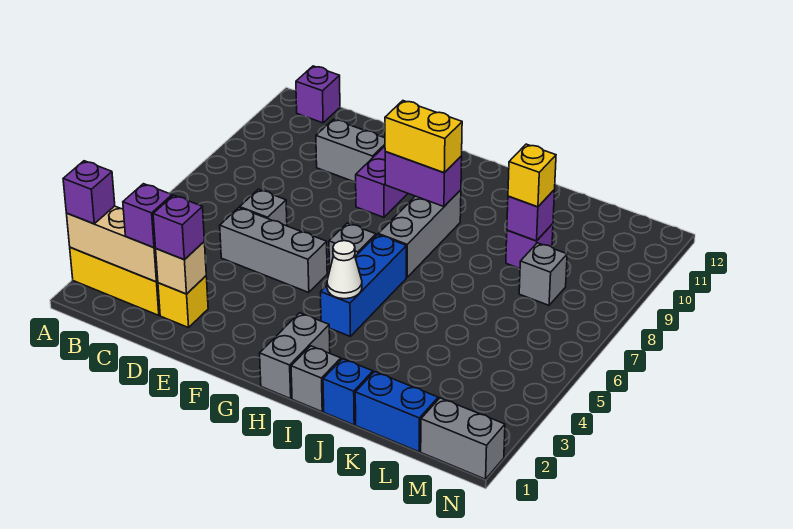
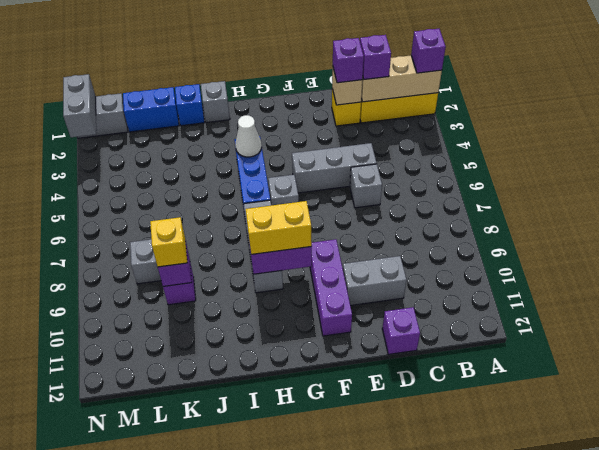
purple 1x1 brick [296,66,340,123] -> purple 1x1 brick moved to [382,307,420,354]
grey 1x2 brick [260,313,330,399] -> grey 1x2 brick moved to [63,74,96,137]

